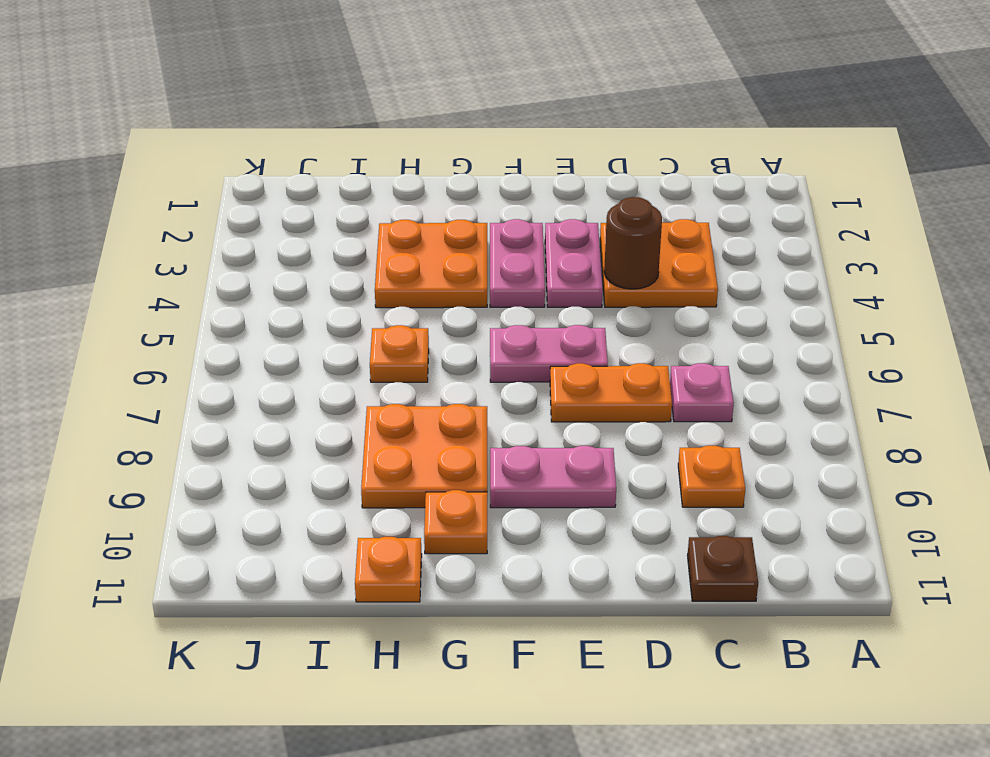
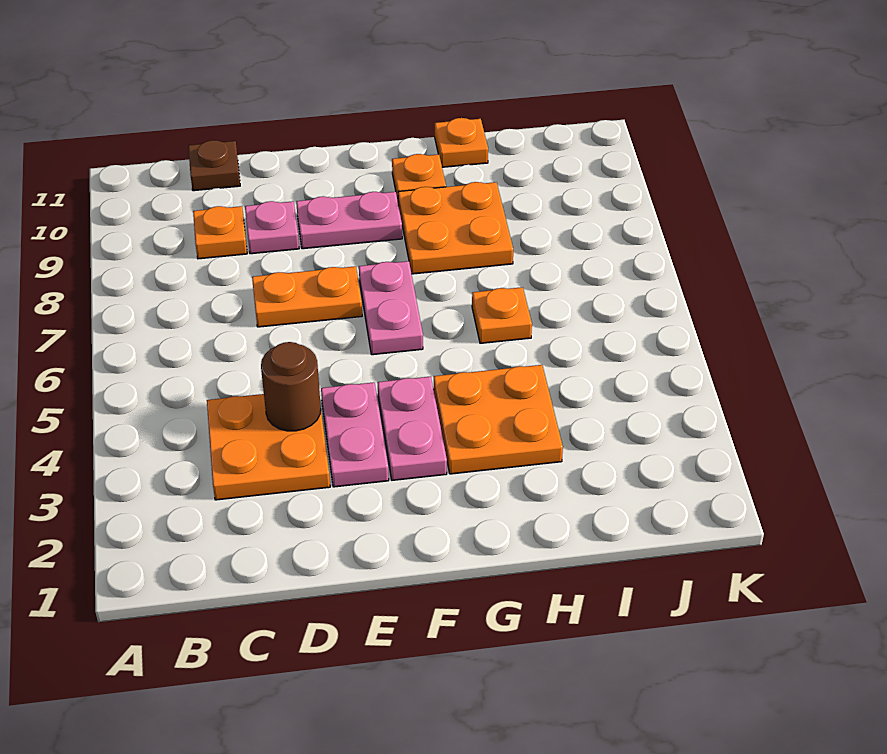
pink 1x1 plate [670,363,734,422] -> pink 1x1 plate moved to [245,201,299,254]
pink 1x2 plate [490,325,608,382] -> pink 1x2 plate turned to [359,261,423,355]

